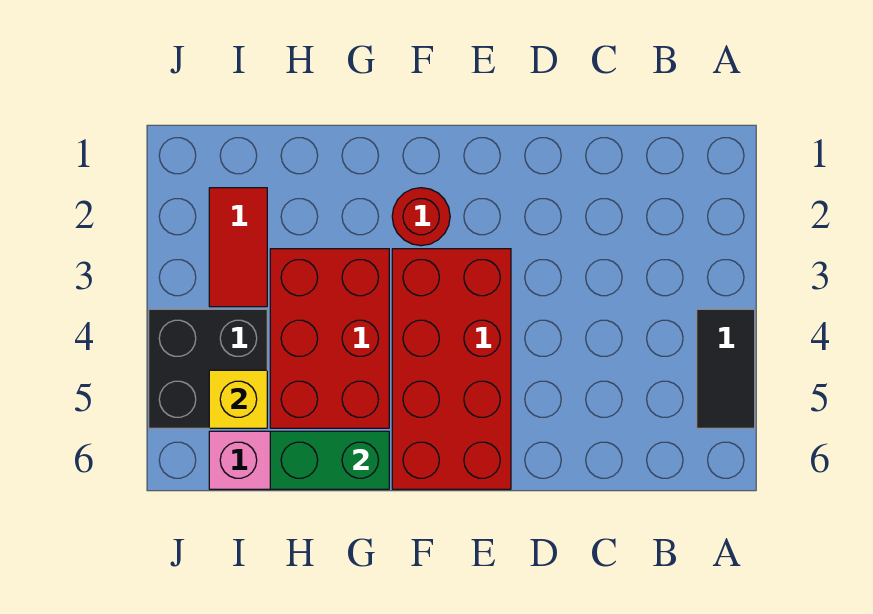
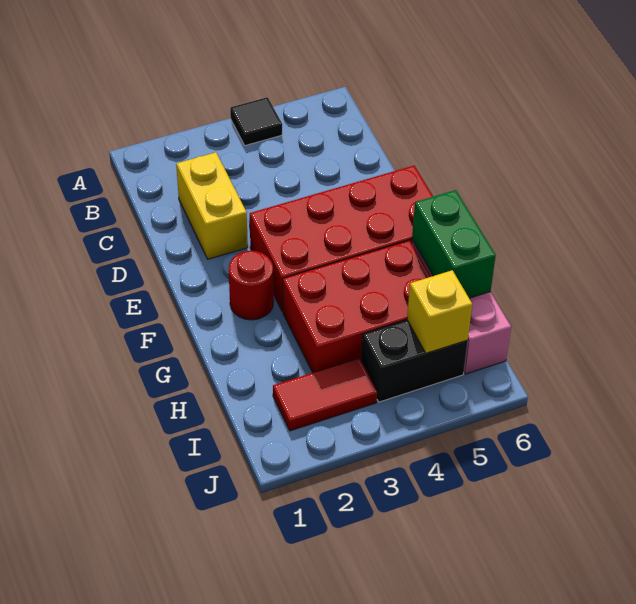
black 1x2 tile [697,309,755,428] -> black 1x1 tile [230,97,282,145]
none -> yellow 1x2 brick [176,152,248,259]
black 2x2 brick [149,309,267,428] -> black 1x2 brick [361,320,468,402]

